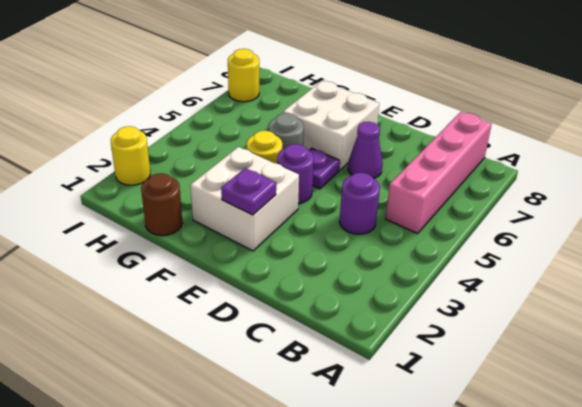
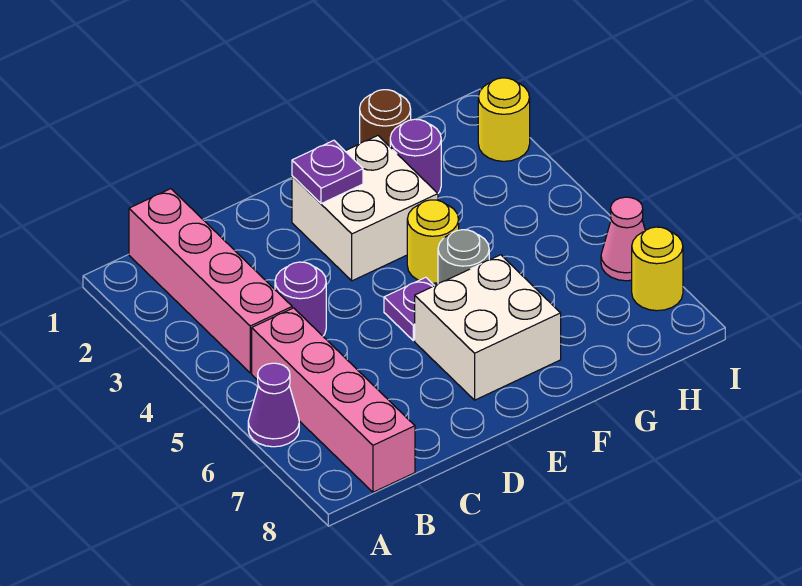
none -> pink 1x4 brick [129,189,292,373]
purple 1x1 cone [348,122,383,179] -> purple 1x1 cone moved to [248,363,299,447]
purple 1x1 round brick [277,144,314,204] -> purple 1x1 round brick moved to [390,119,441,193]
none -> pink 1x1 cone [601,197,645,281]

